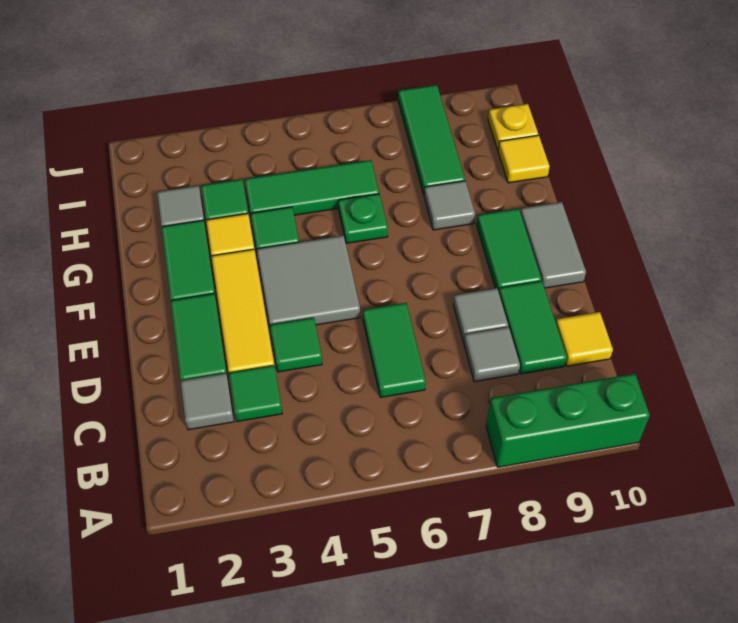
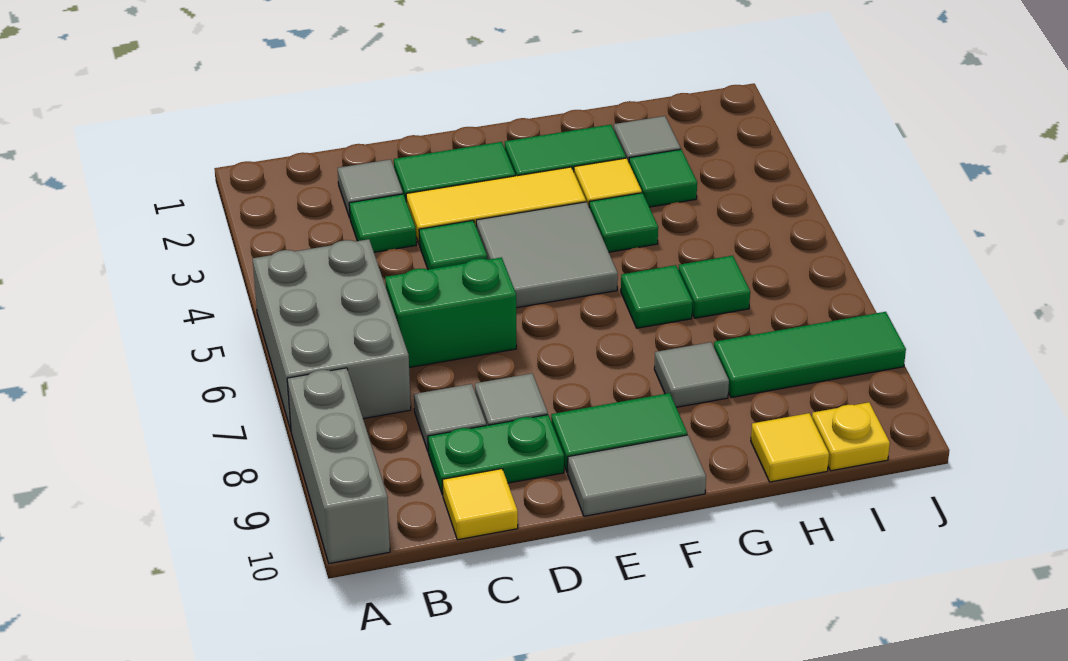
none -> grey 2x3 brick [253,239,411,430]
green 1x3 brick [486,374,650,467] -> grey 1x3 brick [287,368,390,563]
green 1x2 tile [363,303,426,397] -> green 1x2 brick [385,257,516,368]
green 1x2 tile [499,281,567,374] -> green 1x2 plate [428,415,564,495]
green 1x1 plate [338,194,388,243] -> green 1x1 tile [621,265,693,328]
green 1x3 tile [245,160,379,215] -> green 1x1 tile [678,256,750,318]

